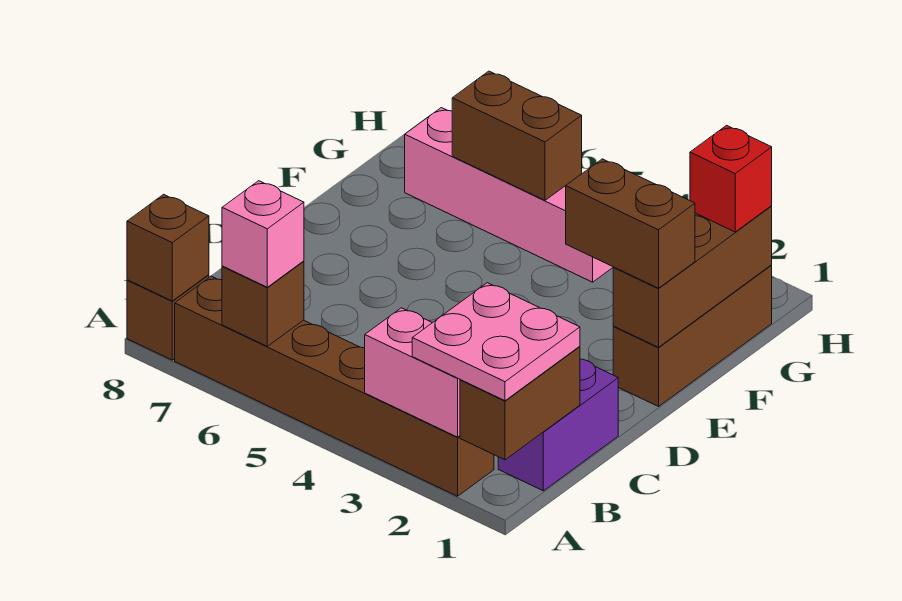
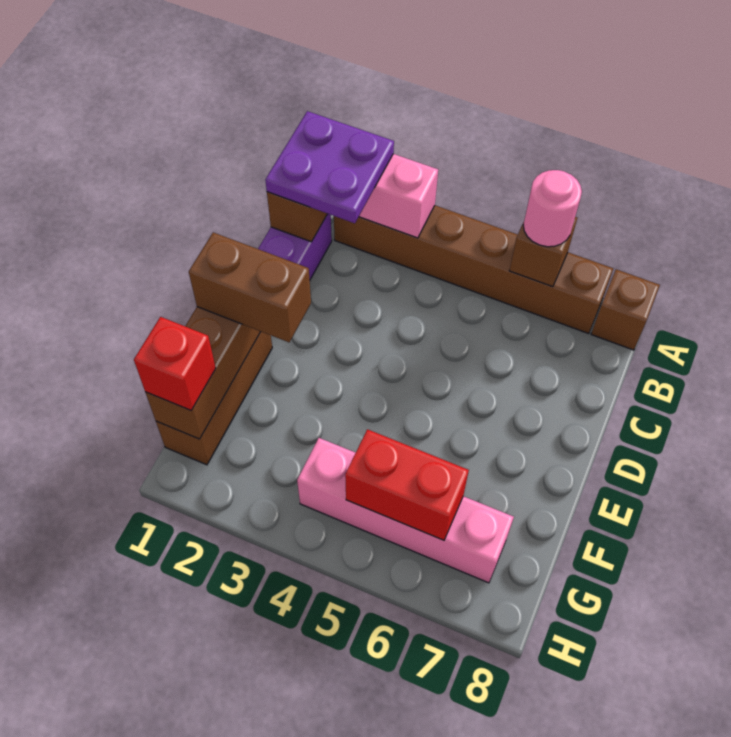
pink 2x2 plate [412,283,580,401] -> purple 2x2 plate [265,111,394,223]
pink 1x1 brick [222,181,304,287] -> pink 1x1 round brick [523,170,582,247]
brown 1x1 brick [127,194,209,301] -> none
brown 1x2 brick [452,71,582,200] -> red 1x2 brick [345,429,469,540]

